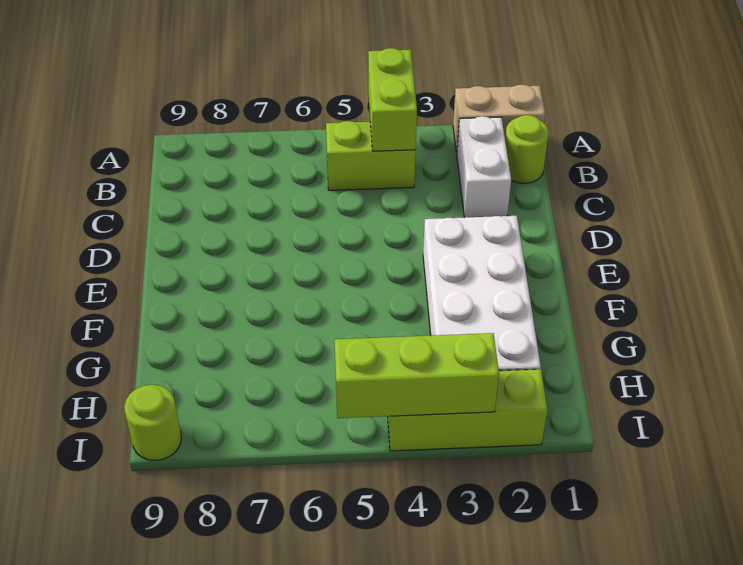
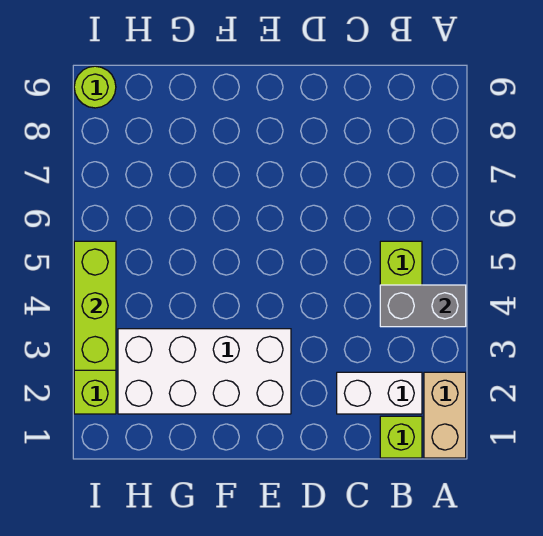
lime 1x2 brick [368,48,417,151] -> grey 1x2 brick [380,285,466,327]
lime 1x1 round brick [505,115,549,184] -> lime 1x1 brick [380,416,422,458]

